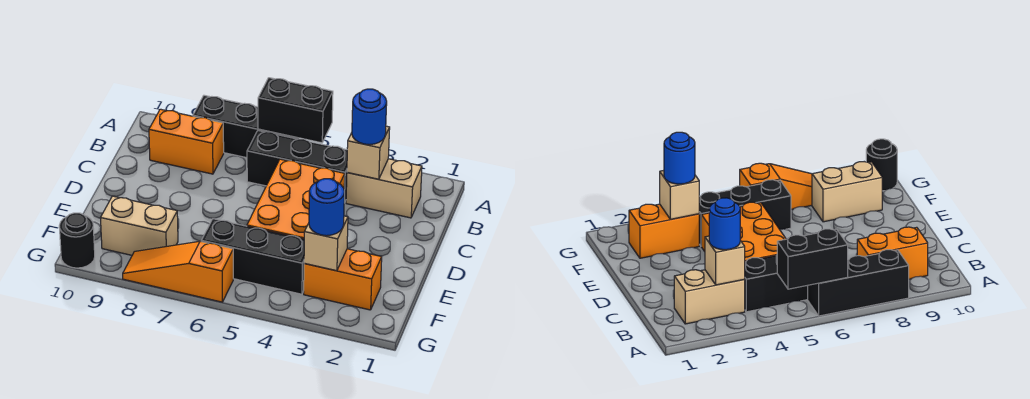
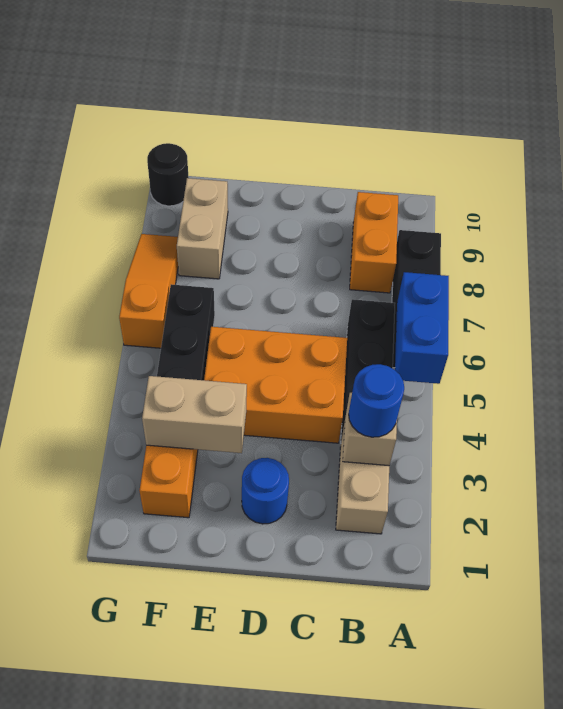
black 1x2 brick [258,78,333,143] -> blue 1x2 brick [395,272,449,384]
tan 1x1 brick [304,216,348,271] -> tan 1x2 brick [142,376,247,453]
blue 1x1 round brick [309,179,344,236] -> blue 1x1 round brick moved to [242,458,289,524]

